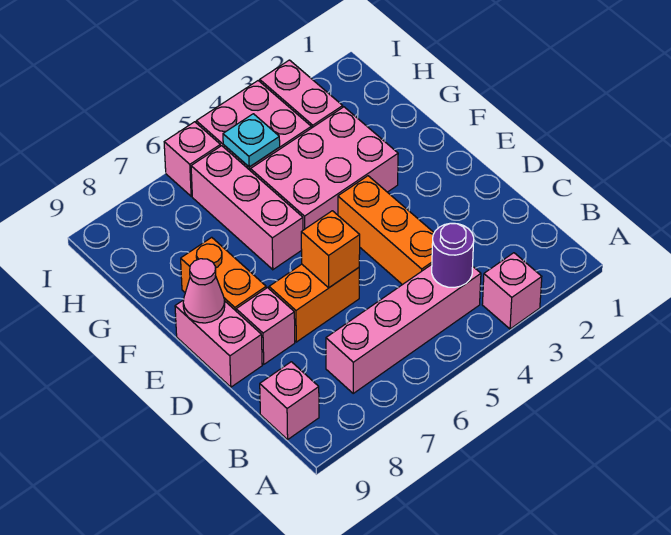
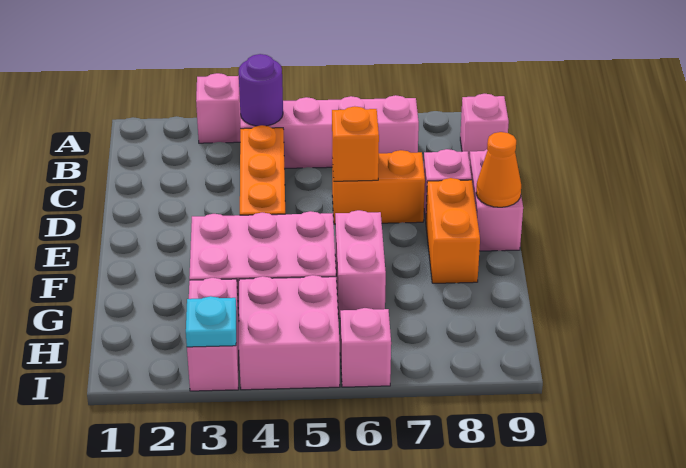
pink 1x1 cone [183,259,225,323] -> orange 1x1 cone [476,132,521,207]
pink 1x3 brick [191,146,303,270] -> pink 1x2 brick [335,210,386,318]
cyan 1x1 plate [223,114,280,167] -> cyan 1x1 plate moved to [186,296,236,347]

